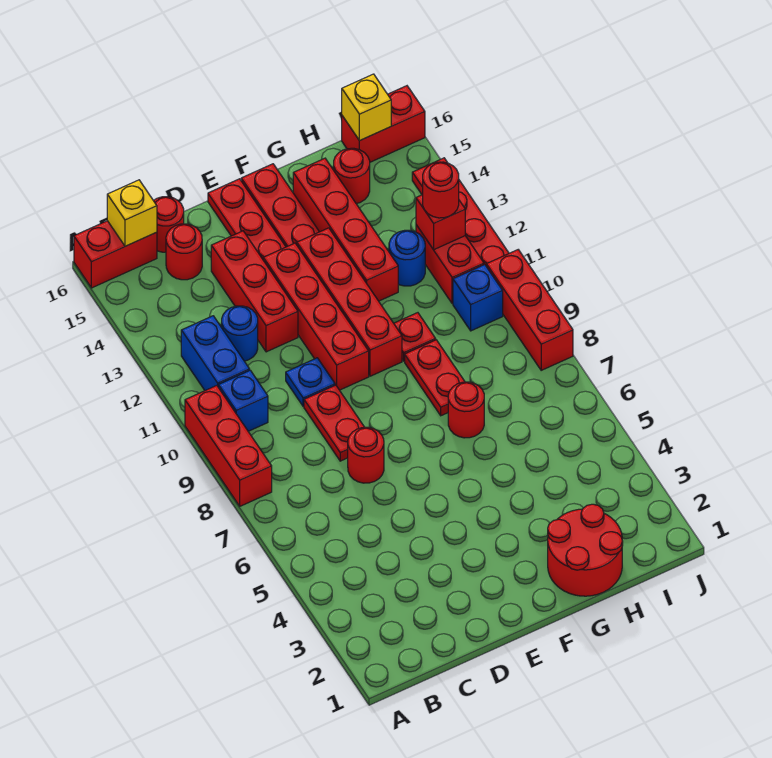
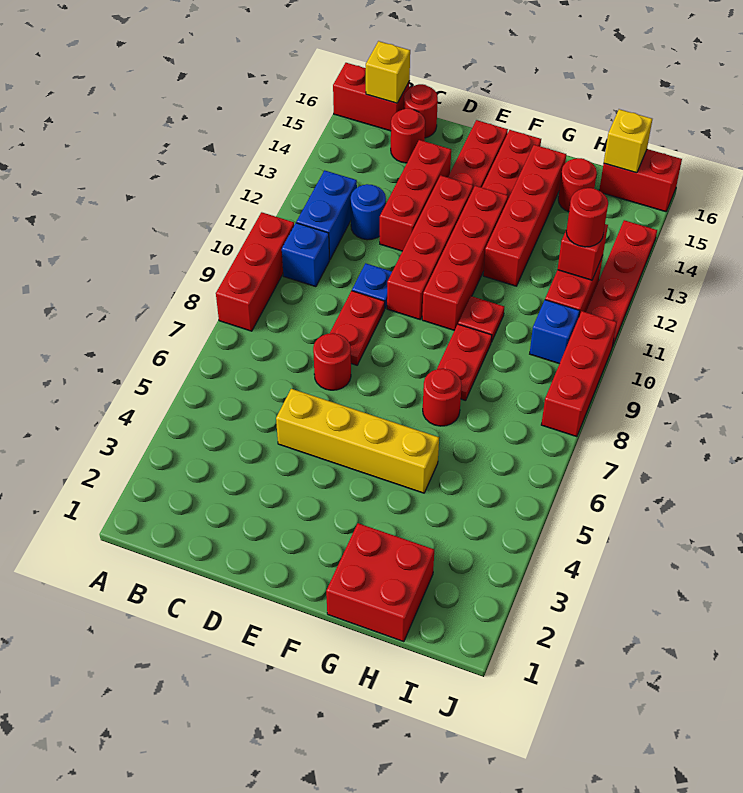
none -> yellow 1x4 brick [276,389,439,493]
red 2x2 round brick [548,504,623,596] -> red 2x2 brick [326,523,434,642]
blue 1x1 round brick [389,230,425,286] -> none

